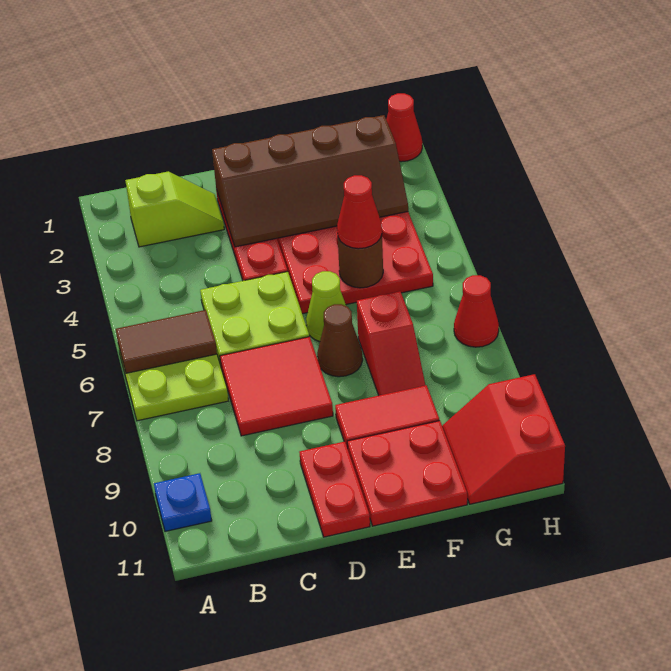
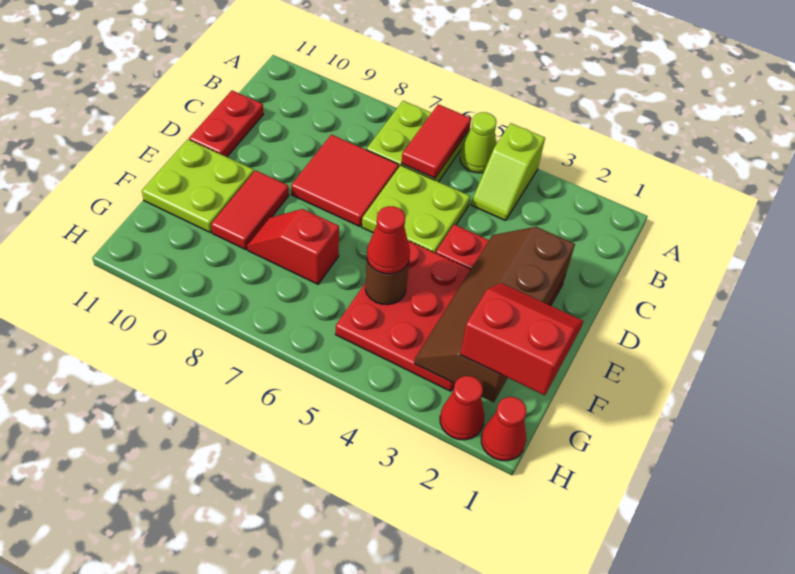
brown 1x2 tile [116,310,217,373] -> red 1x2 tile [401,104,471,178]
blue 1x1 plate [154,473,212,531] -> none
lime 1x2 slope [125,171,224,247] -> lime 1x2 slope moved to [471,123,545,221]
red 1x2 plate [300,442,370,537] -> red 1x2 plate turned to [189,91,263,157]
lime 1x1 cone [306,271,346,342] -> lime 1x1 cone moved to [460,112,497,173]
brown 1x1 cone [317,304,363,377] -> none
red 2x2 plate [347,421,467,526] -> lime 2x2 plate [142,139,254,233]
red 2x2 slope [442,374,565,504] -> red 2x2 slope moved to [460,283,584,395]
red 1x1 cone [454,275,499,347] -> red 1x1 cone moved to [440,376,484,440]

